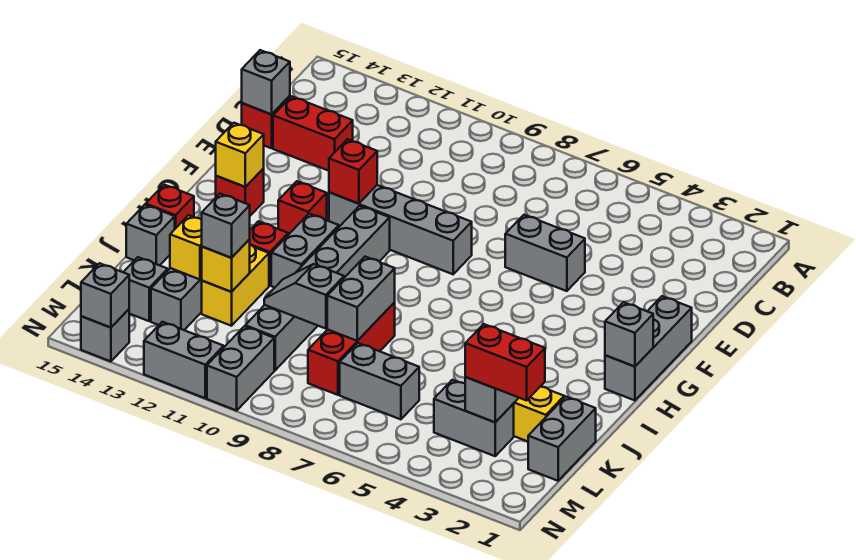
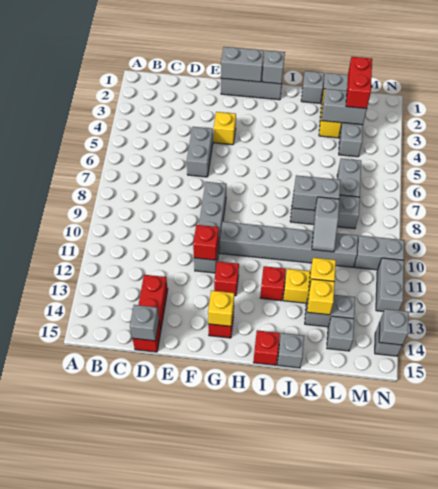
none -> yellow 1x1 brick [214,112,236,145]
grey 1x2 brick [271,214,339,288] -> grey 1x2 brick moved to [221,47,264,82]
red 1x3 brick [308,302,395,395] -> grey 1x3 brick [290,195,360,229]
grey 1x1 brick [202,194,250,258] -> grey 1x1 brick moved to [301,71,324,103]

